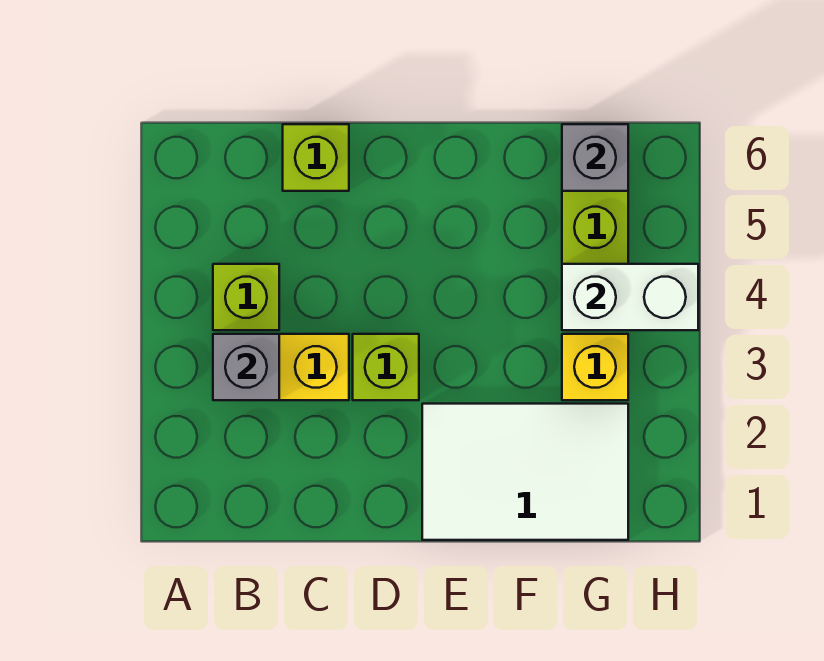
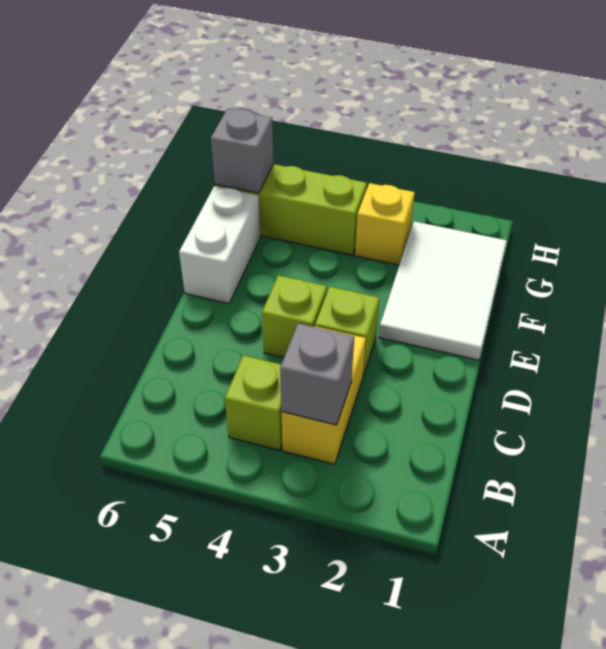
lime 1x1 brick [283,124,349,191] -> lime 1x1 brick moved to [262,275,327,358]
white 1x2 brick [562,264,698,330] -> white 1x2 brick moved to [179,186,260,303]

